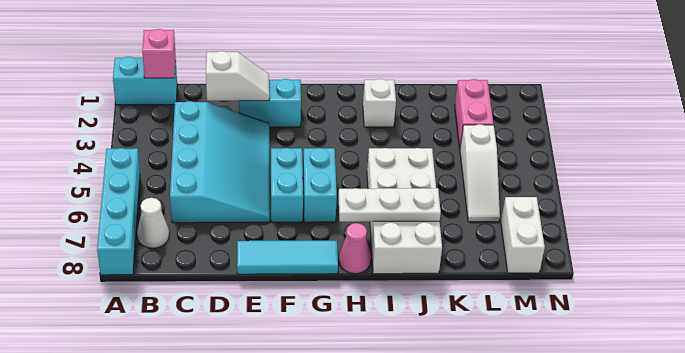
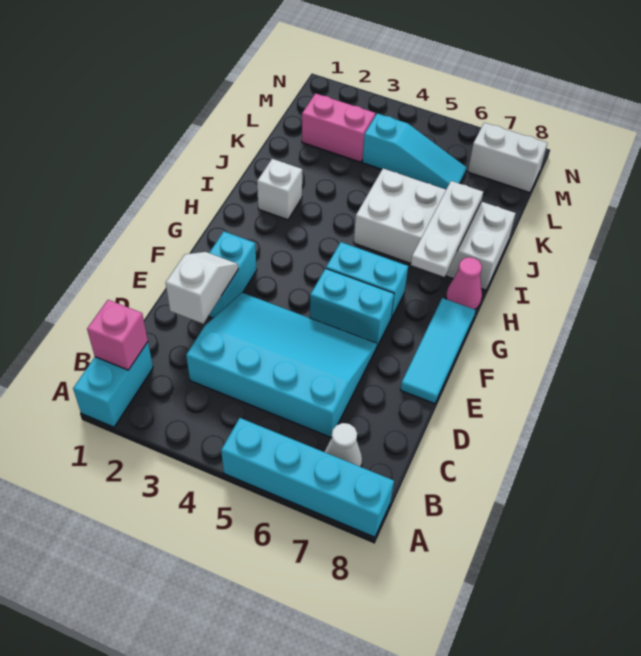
white 1x3 slope [460,124,500,222] -> cyan 1x3 slope [362,114,467,189]

